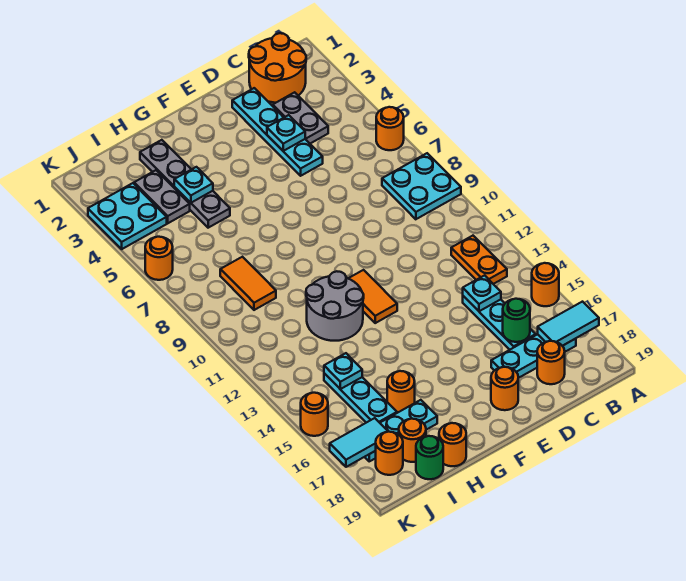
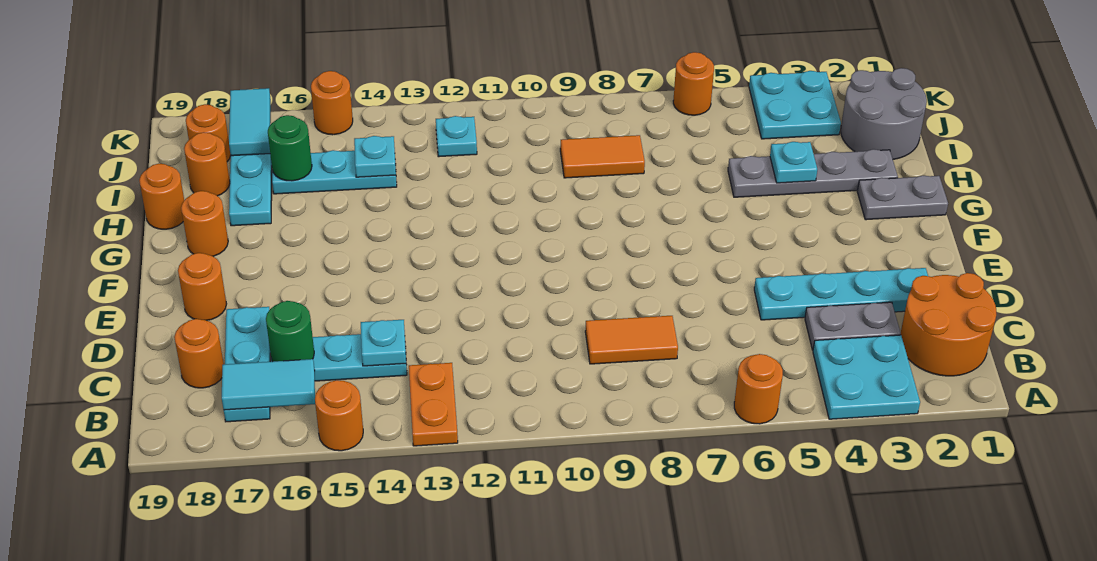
cyan 2x2 plate [382,153,461,219] -> cyan 2x2 plate moved to [813,335,920,419]
cyan 1x2 tile [538,302,599,346] -> cyan 1x2 tile turned to [222,359,315,410]
orange 1x2 plate [451,236,507,284] -> orange 1x2 plate turned to [409,363,458,446]
cyan 1x1 plate [267,115,305,151] -> cyan 1x1 plate moved to [436,116,477,157]
orange 1x2 tile [348,270,397,323] -> orange 1x2 tile moved to [585,316,678,364]
grey 2x2 round brick [306,271,364,341] -> grey 2x2 round brick moved to [841,68,927,159]
orange 1x1 round brick [387,371,415,413] -> orange 1x1 round brick moved to [181,191,228,256]
grey 1x2 plate [134,170,190,223] -> grey 1x2 plate moved to [857,175,948,220]
green 1x1 round brick [416,436,443,479] -> green 1x1 round brick moved to [268,115,312,181]

